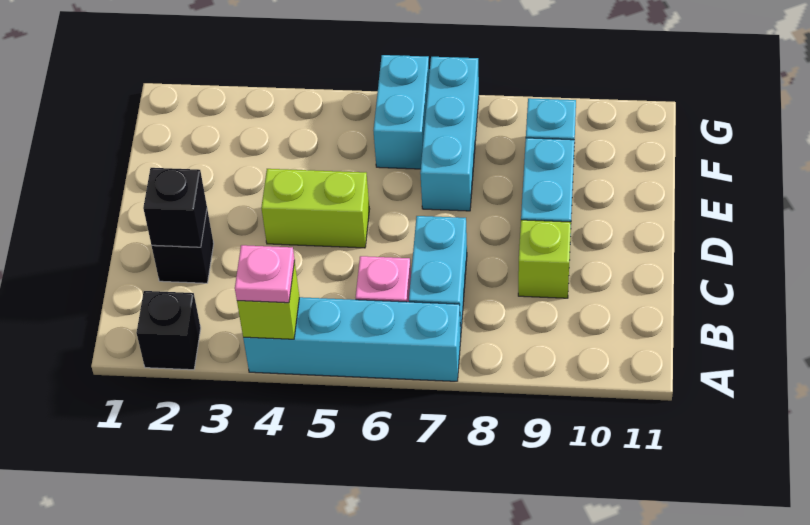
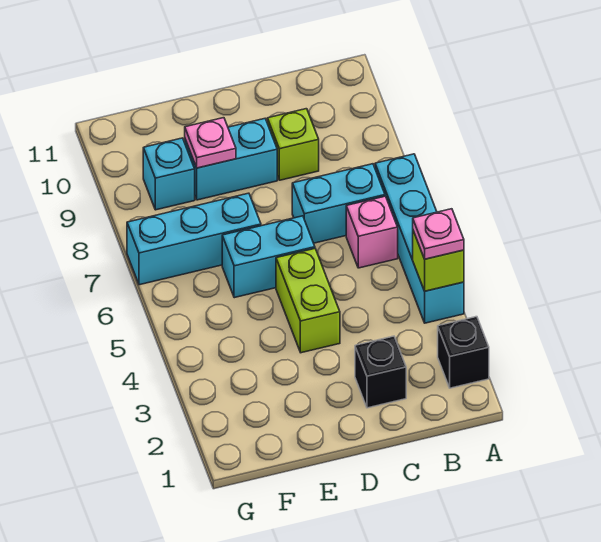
black 1x1 brick [143,168,207,247] -> none
none -> pink 1x1 plate [185,118,236,168]
cyan 1x2 brick [373,55,429,169] -> cyan 1x2 brick moved to [222,216,315,298]

